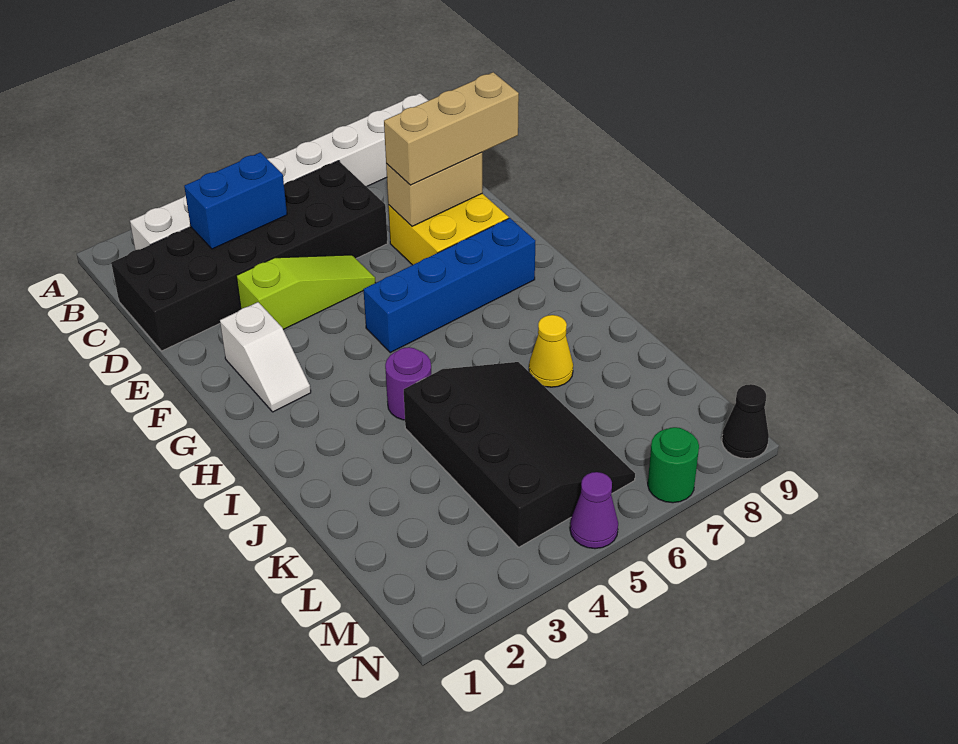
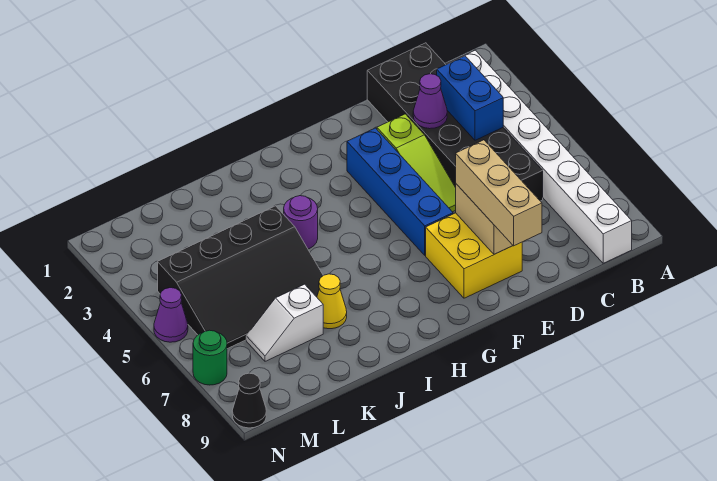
none -> purple 1x1 cone [413,74,447,129]
white 1x2 slope [220,302,311,412] -> white 1x2 slope moved to [246,284,323,361]
blue 1x4 brick [363,218,535,353] -> blue 1x4 brick moved to [347,128,453,255]

